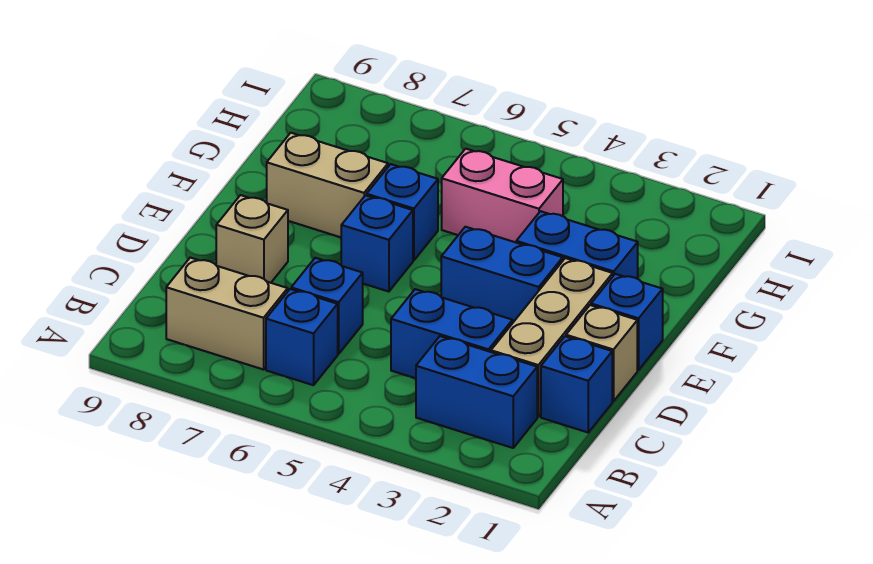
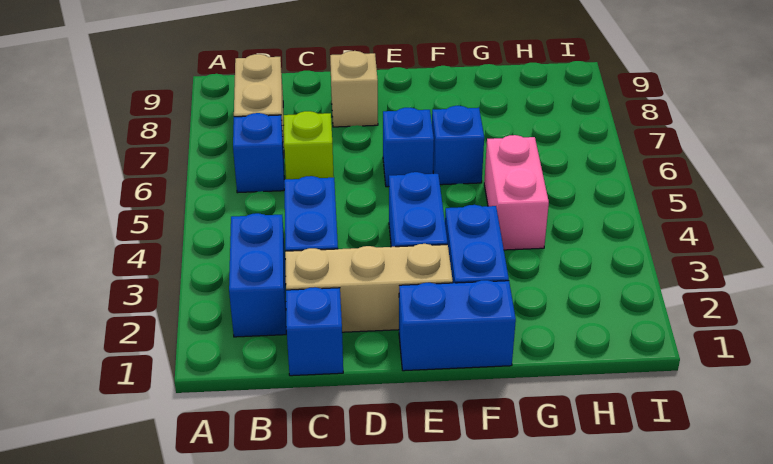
blue 1x1 brick [291,258,363,354] -> lime 1x1 brick [284,111,334,179]
tan 1x1 brick [566,305,637,401] -> none
blue 1x1 brick [591,274,663,370] -> blue 1x2 brick [399,280,516,371]
tan 1x2 brick [267,133,388,237] -> none

